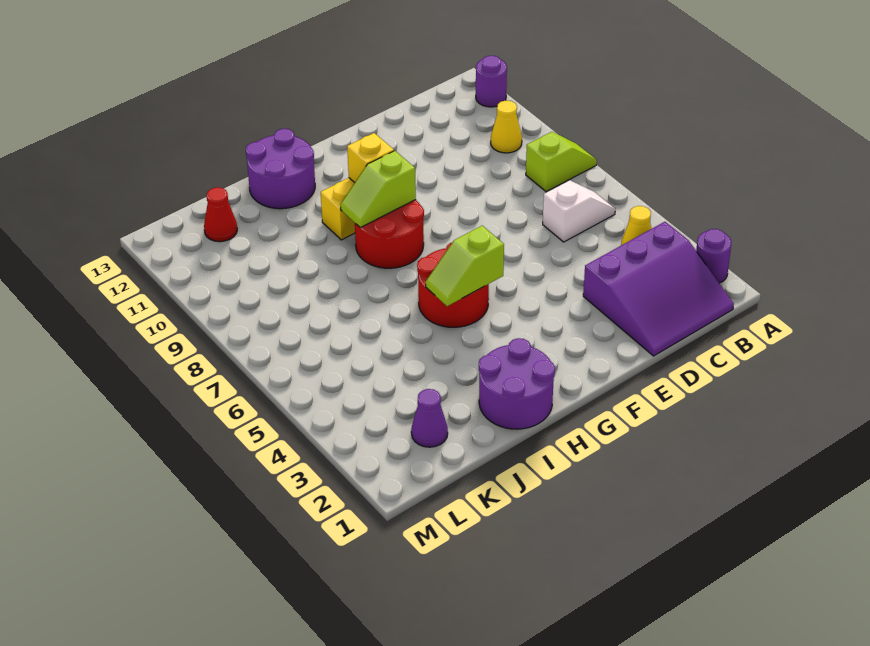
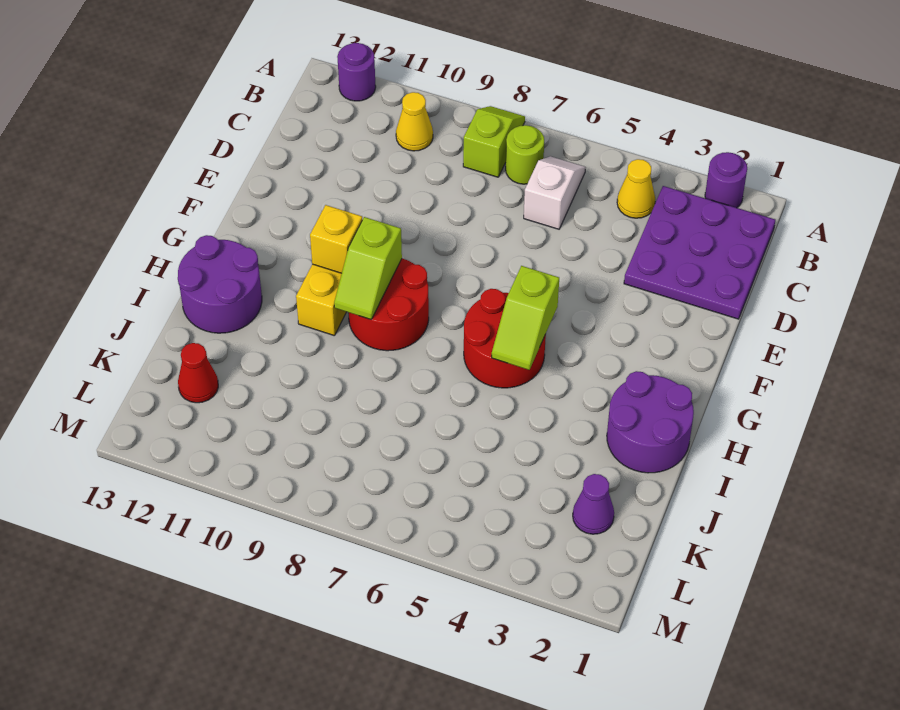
purple 3x3 slope [583,222,734,356] -> purple 3x3 plate [624,186,775,319]
none -> lime 1x1 round brick [506,125,544,184]

